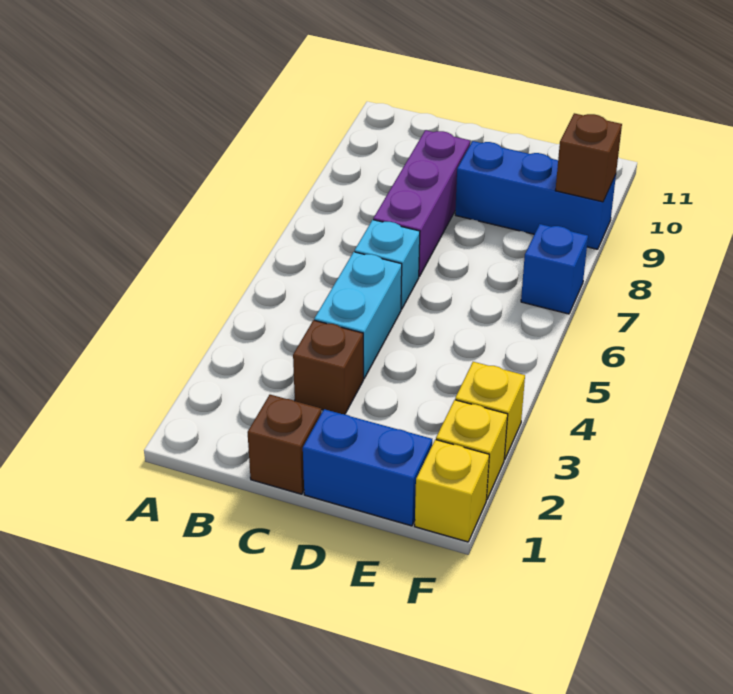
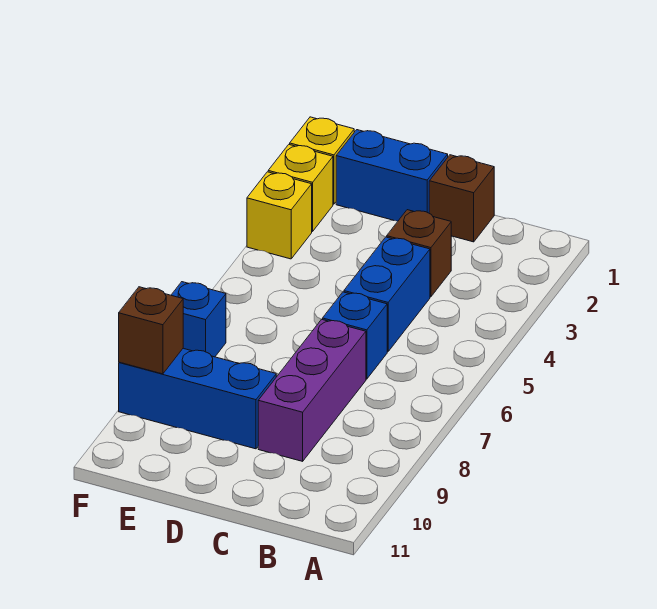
cyan 1x2 brick [314,252,402,379] -> blue 1x2 brick [344,237,430,352]
cyan 1x1 brick [355,220,420,309] -> blue 1x1 brick [323,292,387,379]

